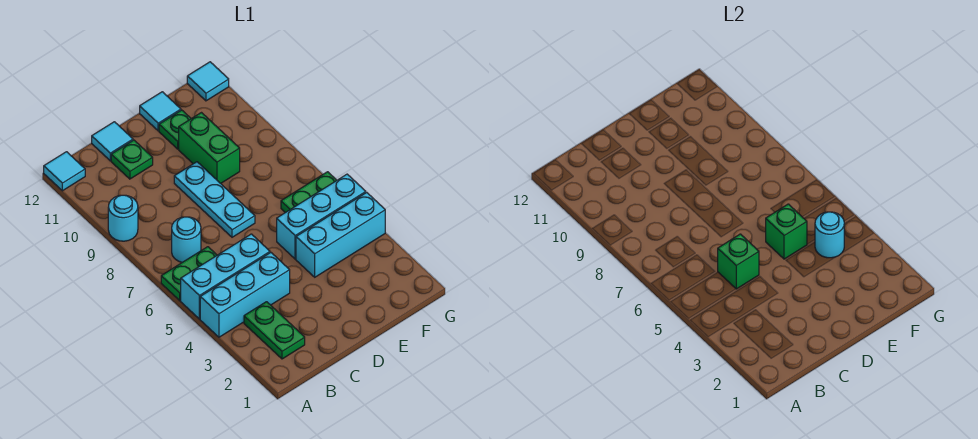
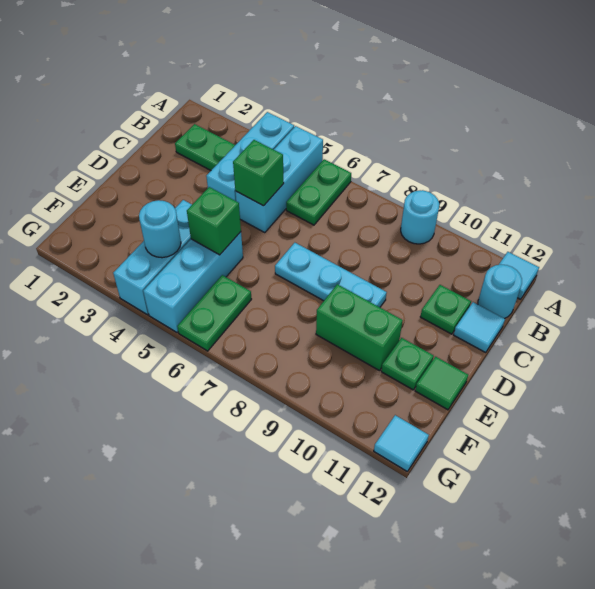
cyan 1x1 round brick [172,217,201,262] -> cyan 1x1 round brick moved to [478,265,522,319]
cyan 1x1 tile [140,92,181,131] -> green 1x1 tile [415,357,468,410]

